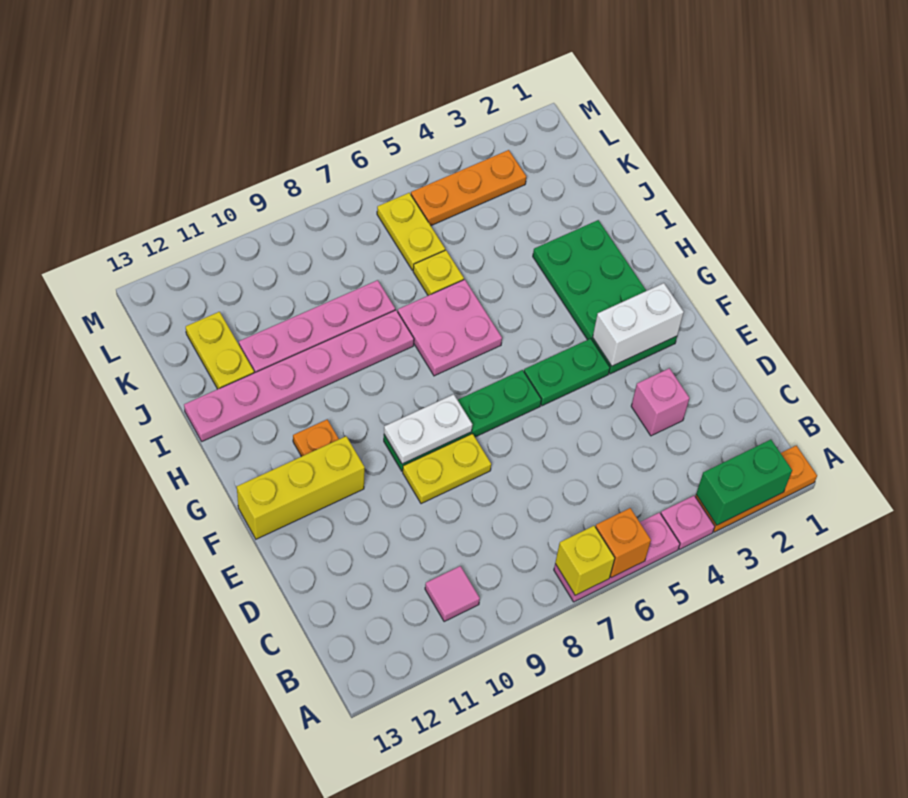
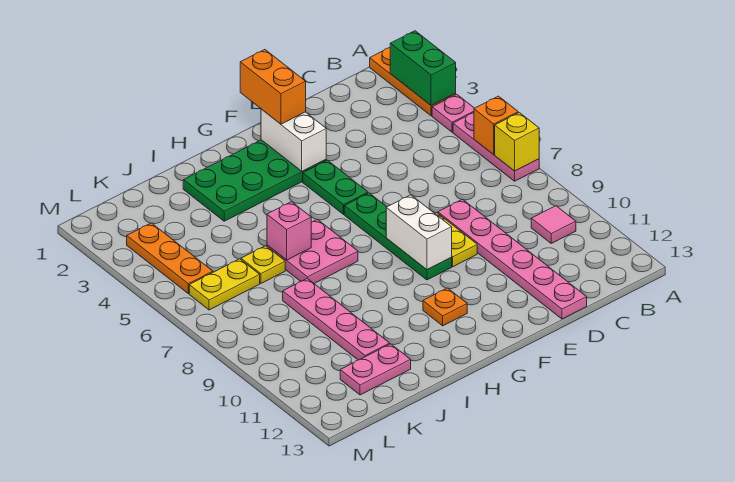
pink 1x1 brick [631,368,690,436] -> pink 1x1 brick moved to [267,202,311,260]
none -> orange 1x2 brick [240,50,306,124]
white 1x2 plate [384,394,472,464] -> white 1x2 brick [386,195,452,270]
yellow 1x3 brick [237,436,365,539] -> none
pink 1x6 plate [184,310,414,441] -> pink 1x6 plate moved to [438,199,587,319]
yellow 1x2 plate [186,312,254,389] -> pink 1x2 plate [340,344,411,395]

